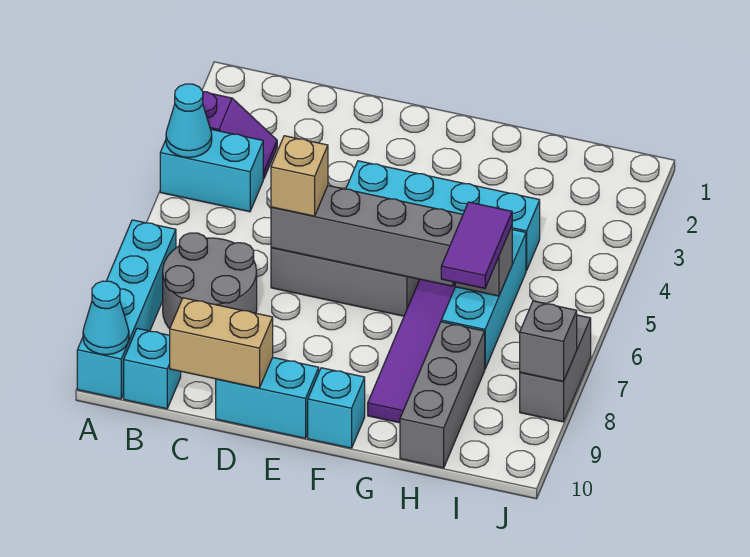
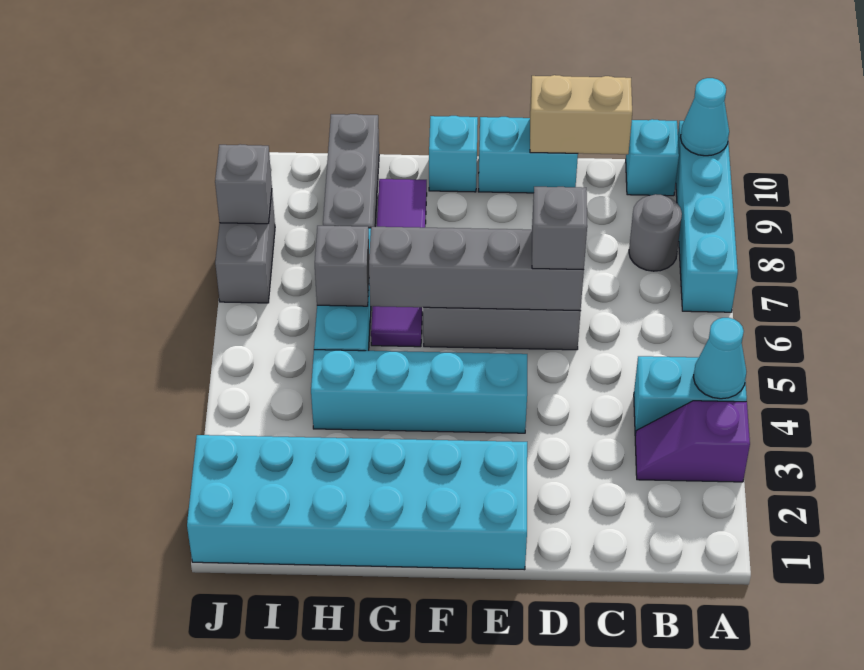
grey 2x2 round brick [163,233,257,329] -> grey 1x1 round brick [629,194,682,271]
tan 1x1 brick [271,136,328,216] -> grey 1x1 brick [532,187,587,270]
none -> cyan 2x6 brick [187,435,527,570]
purple 1x2 tile [441,202,512,288] -> none

